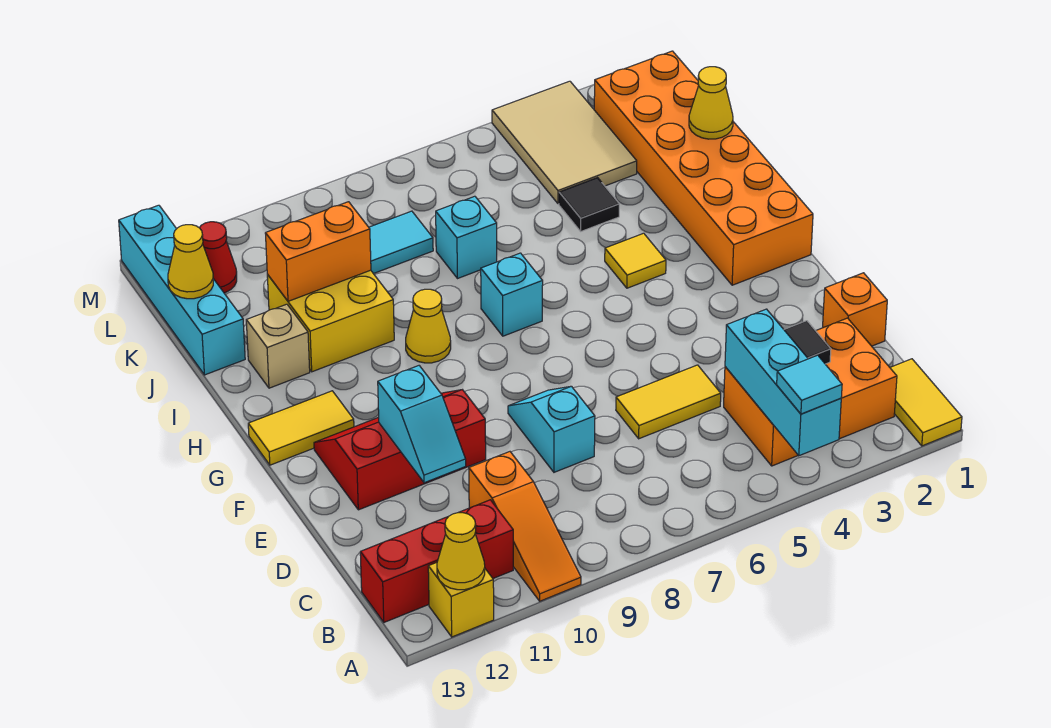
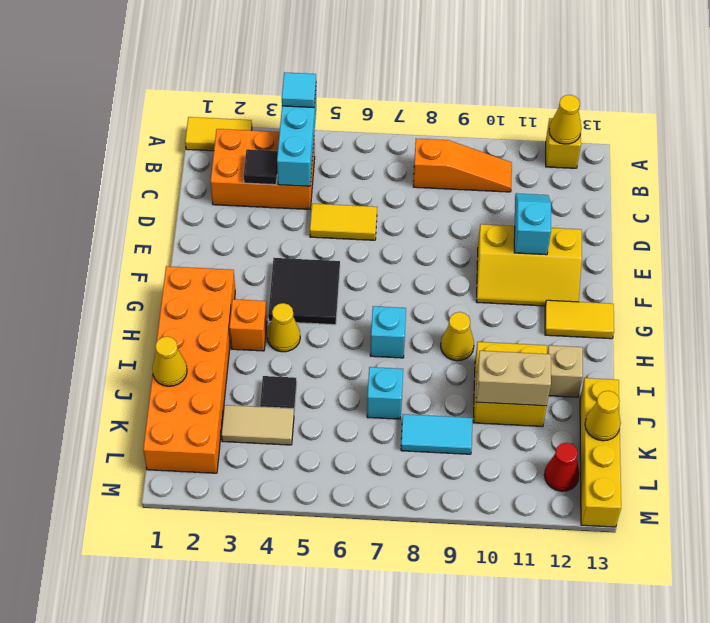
yellow 1x2 tile [890,359,962,446] -> yellow 1x2 tile turned to [185,117,252,151]
orange 1x3 slope [469,452,581,601] -> orange 1x3 slope turned to [413,139,512,192]
red 1x3 brick [360,500,513,622] -> none
orange 1x1 brick [823,273,887,346] -> orange 1x1 brick moved to [229,299,267,351]
cyan 1x2 slope [508,386,595,472] -> none
red 2x3 slope [314,390,486,510] -> yellow 2x3 slope [476,224,582,306]
none -> black 2x2 tile [268,258,340,325]
yellow 1x1 tile [605,233,666,288] -> yellow 1x1 cone [267,303,300,352]
orange 1x2 brick [265,202,371,301] -> tan 1x2 brick [476,351,551,406]
cyan 1x4 brick [119,205,245,375] -> yellow 1x4 brick [580,378,621,527]
tan 2x3 tile [492,81,637,204] -> tan 1x2 tile [221,405,294,445]

